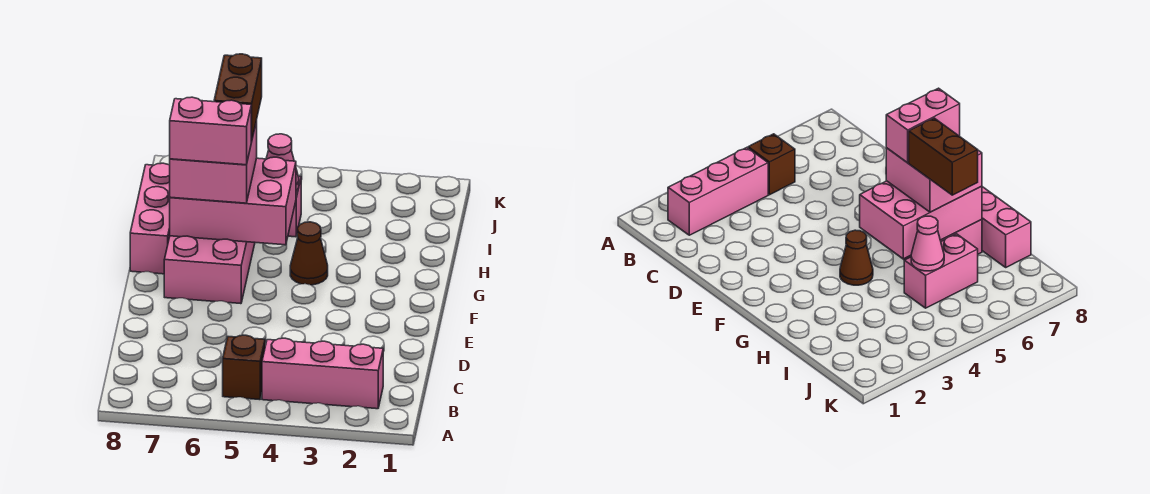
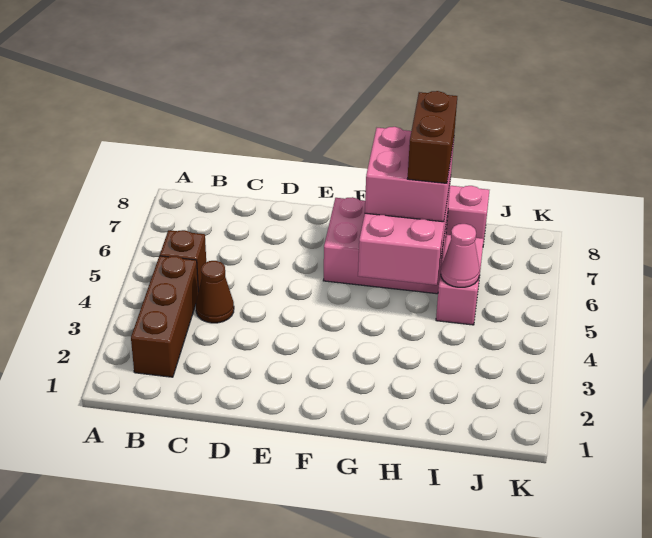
pink 1x3 brick [262,338,383,409] -> brown 1x3 brick [131,256,198,377]
brown 1x1 cone [290,222,328,285] -> brown 1x1 cone moved to [196,261,234,323]
pink 1x2 brick [170,97,252,165] -> none
brown 1x2 brick [214,54,262,141] -> brown 1x2 brick turned to [407,91,457,183]

